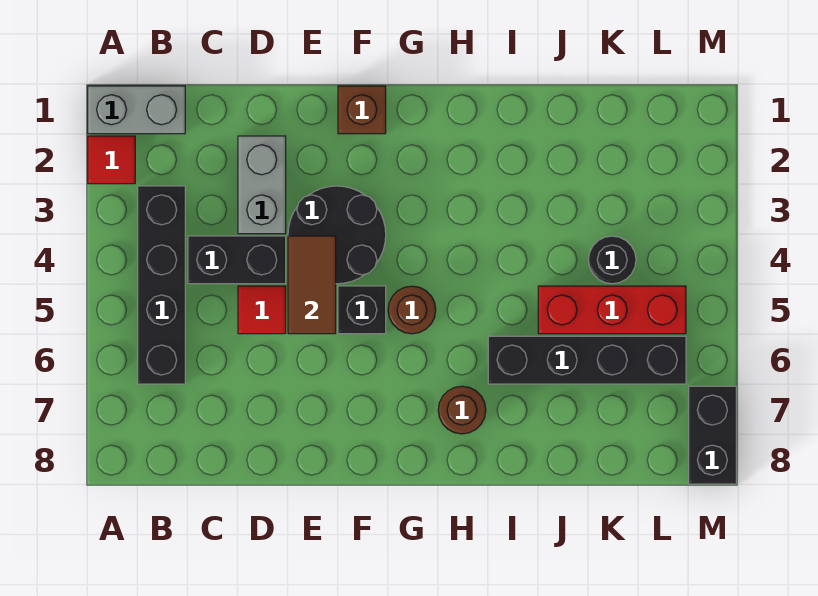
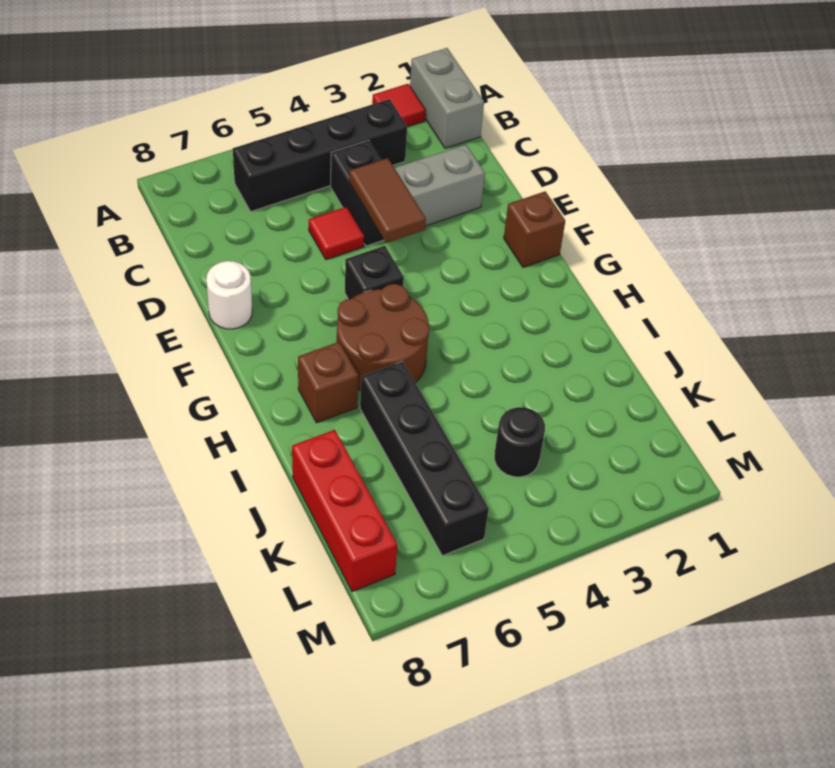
black 2x2 round brick [288,186,386,284] -> none
brown 1x2 tile [288,236,336,334] -> brown 1x2 tile turned to [349,158,426,243]
none -> white 1x1 round brick [206,261,252,329]
brown 1x1 round brick [388,286,436,334] -> brown 2x2 round brick [337,284,429,391]
brown 1x1 round brick [438,386,486,434] -> brown 1x1 brick [298,342,358,423]
red 1x3 brick [538,286,686,334] -> red 1x3 brick moved to [292,430,397,592]
black 1x2 brick [689,386,736,484] -> none

